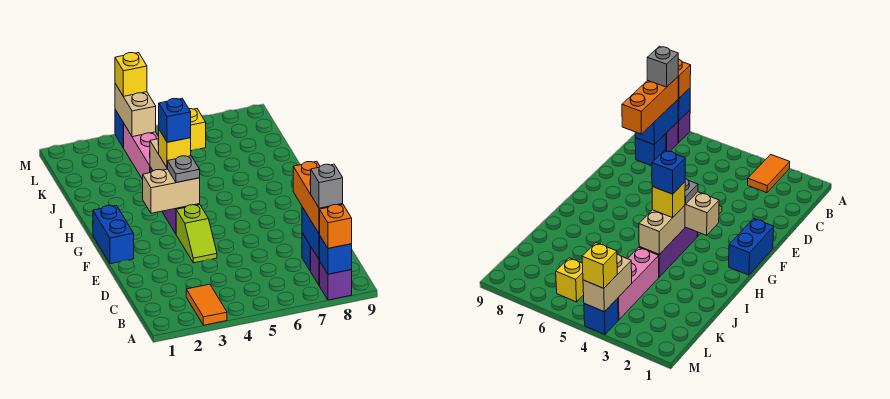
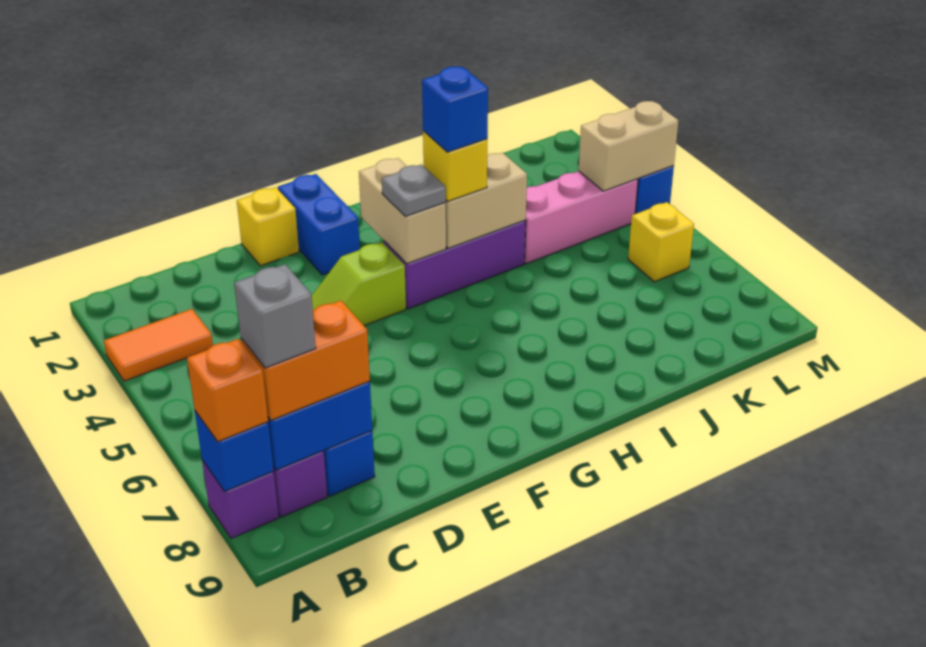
orange 1x3 brick [293,161,343,234] -> orange 1x2 brick [241,300,370,420]
blue 1x2 brick [93,205,134,264] -> blue 1x2 brick turned to [278,174,360,275]
yellow 1x1 brick [115,53,147,96] -> yellow 1x1 brick moved to [237,187,299,266]

